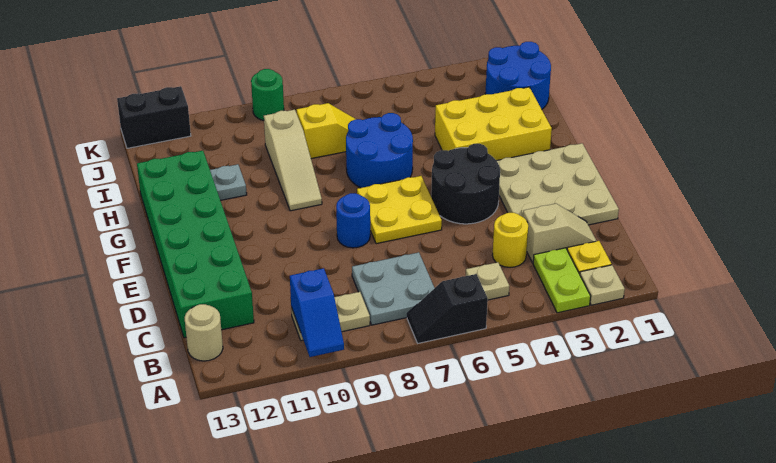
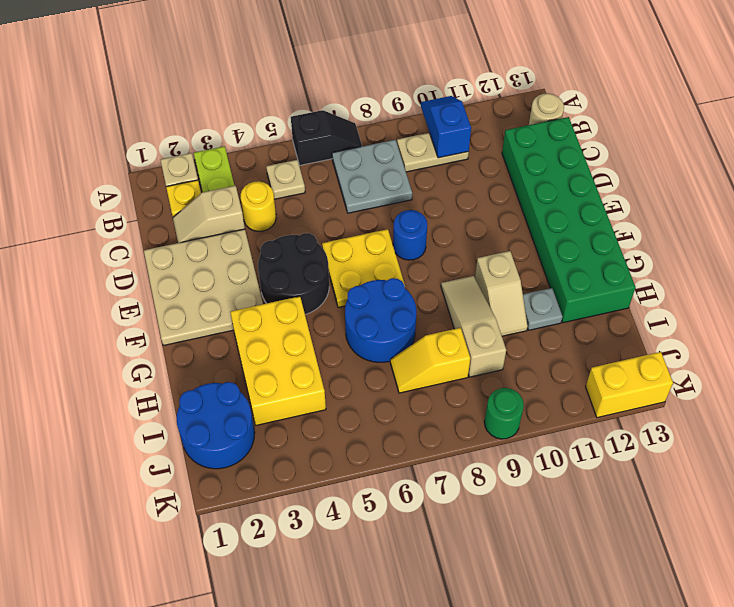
yellow 2x3 brick [435,87,552,161] -> yellow 2x3 brick turned to [230,296,326,425]
none -> tan 1x2 slope [475,251,528,336]
black 1x2 brick [117,86,191,148] -> yellow 1x2 brick [586,352,673,418]

